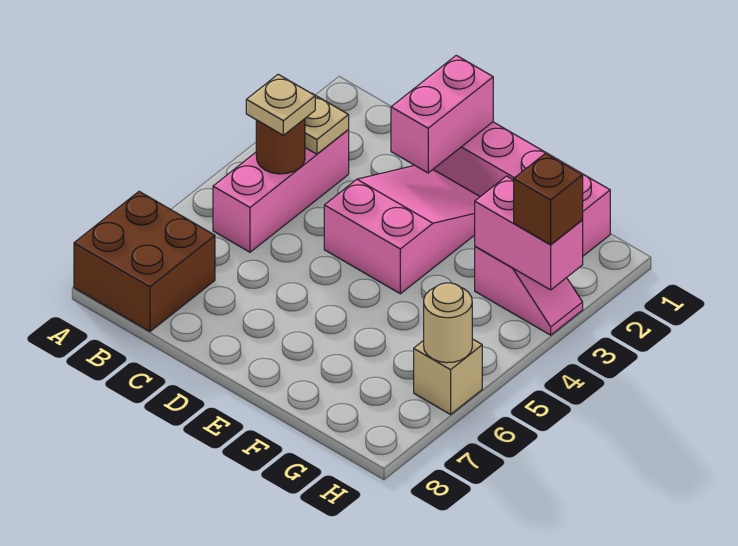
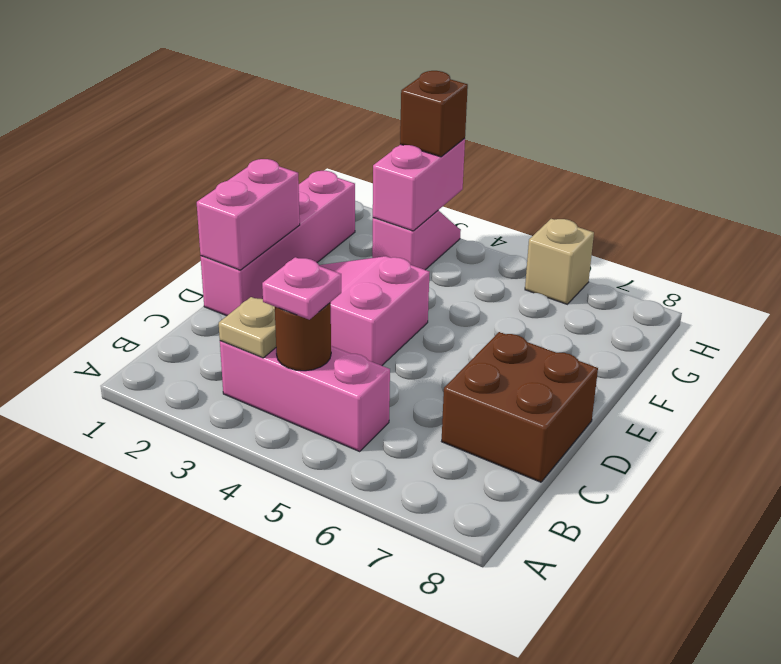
brown 2x2 brick [74,191,215,332] -> brown 2x2 brick moved to [442,332,598,482]
tan 1x1 plate [246,74,315,135] -> pink 1x1 plate [262,257,341,320]
pink 1x2 brick [391,55,493,173] -> pink 1x2 brick turned to [197,159,300,270]
tan 1x1 round brick [424,283,472,363] -> none

